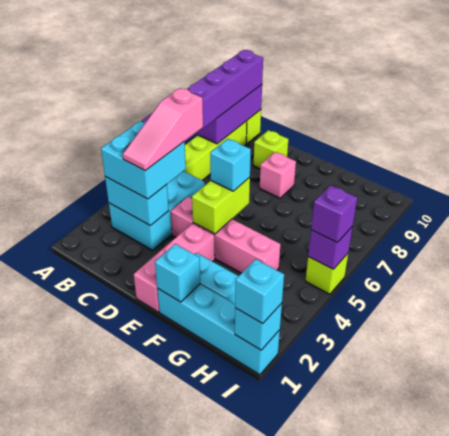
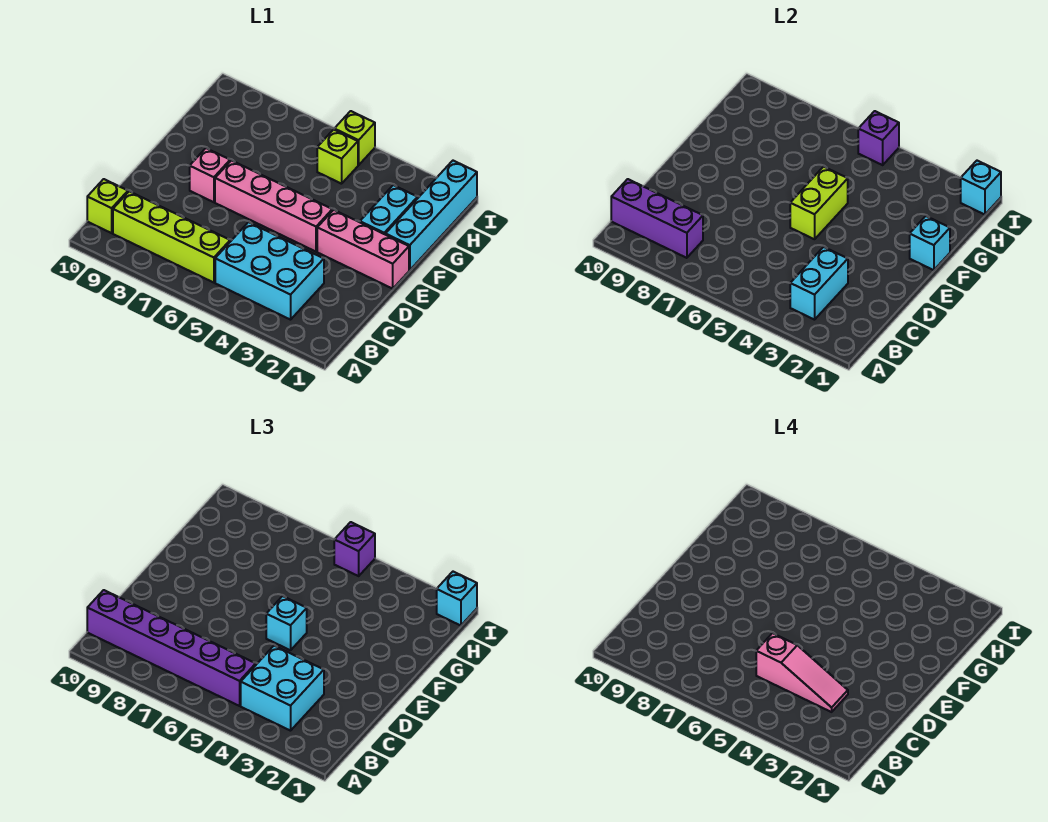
pink 1x4 brick [171,197,280,273] -> pink 1x4 brick turned to [215,161,332,252]
lime 1x1 brick [254,130,288,169] -> lime 1x1 brick moved to [317,130,358,184]
lime 1x2 brick [192,177,250,234] -> lime 1x2 brick turned to [790,167,848,239]

